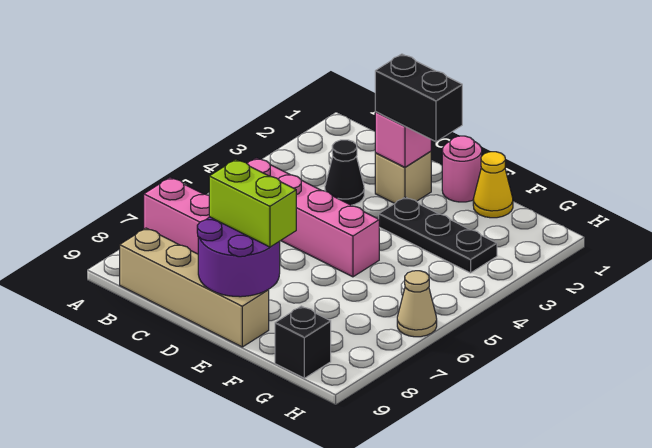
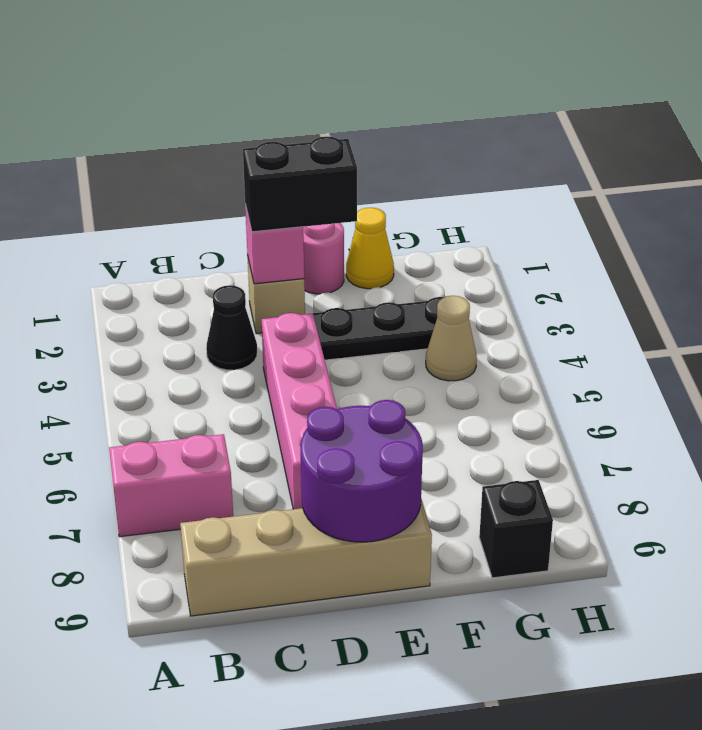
pink 1x4 brick [247,158,379,277] -> pink 1x4 brick turned to [262,313,337,509]
lime 1x2 brick [209,159,296,247] -> none
tan 1x1 cone [397,271,437,337] -> tan 1x1 cone moved to [426,296,477,381]

